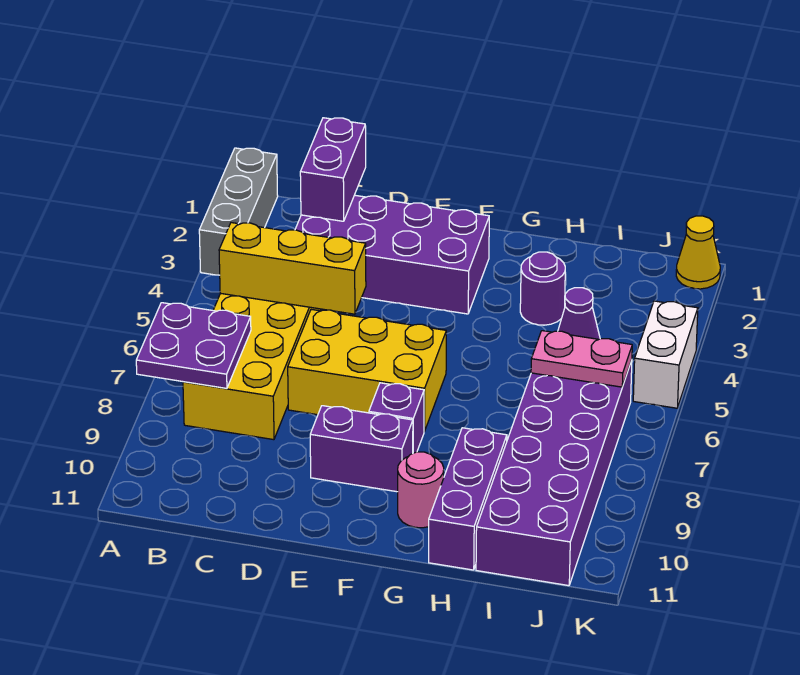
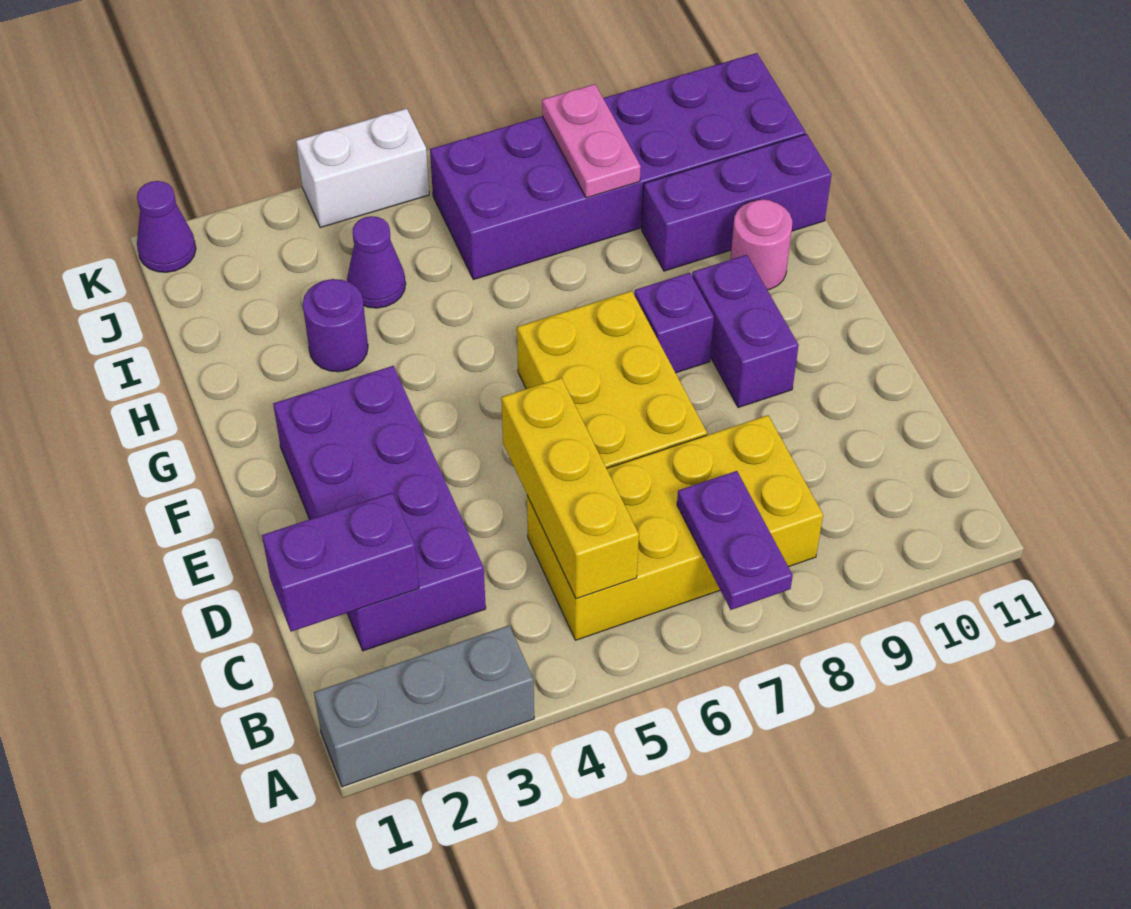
purple 2x2 plate [136,303,251,388] -> purple 1x2 plate [677,471,793,610]
pink 1x2 plate [531,331,632,387] -> pink 1x2 plate moved to [542,84,641,198]
yellow 1x1 cone [676,216,720,289] -> purple 1x1 cone [137,181,196,272]

